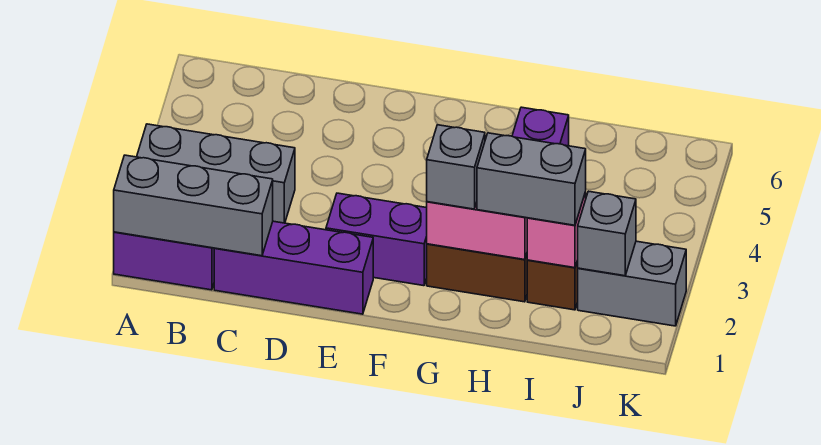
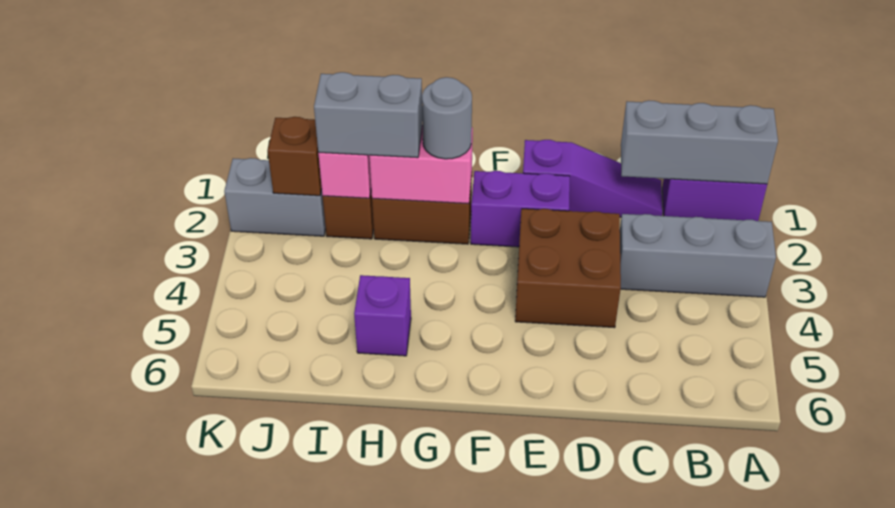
purple 1x3 brick [214,221,373,314] -> purple 1x3 slope [523,140,663,217]
none -> brown 2x2 brick [515,209,621,328]
grey 1x1 brick [427,125,485,209] -> grey 1x1 round brick [422,77,472,159]
grey 1x1 brick [577,191,636,276] -> brown 1x1 brick [268,117,322,196]

